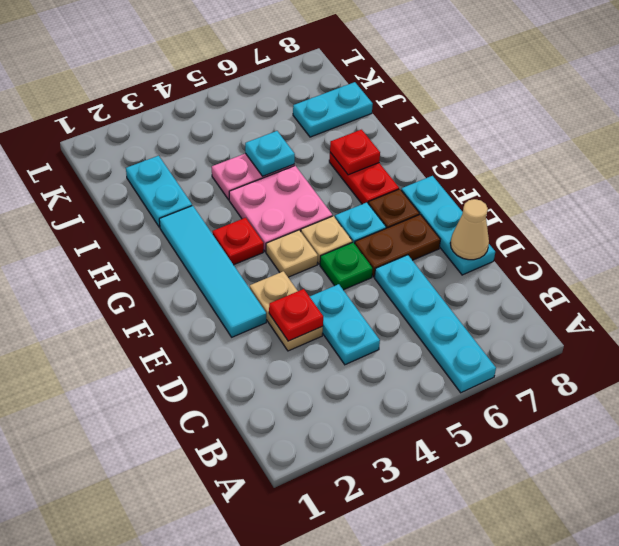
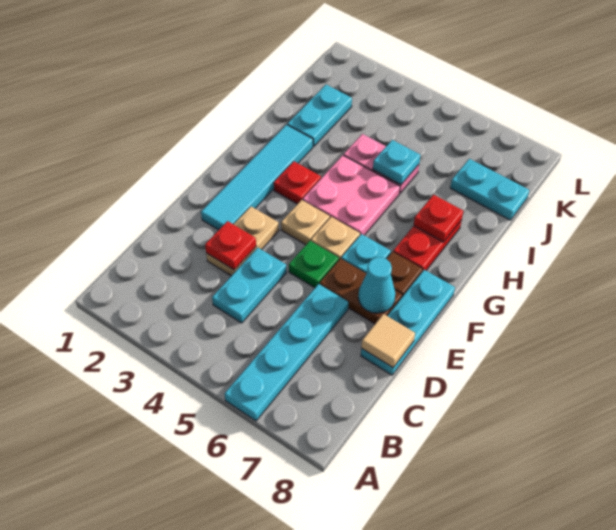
tan 1x1 cone [450,199,489,260] -> tan 1x1 tile [361,314,415,367]
none -> cyan 1x1 cone [358,257,396,313]

